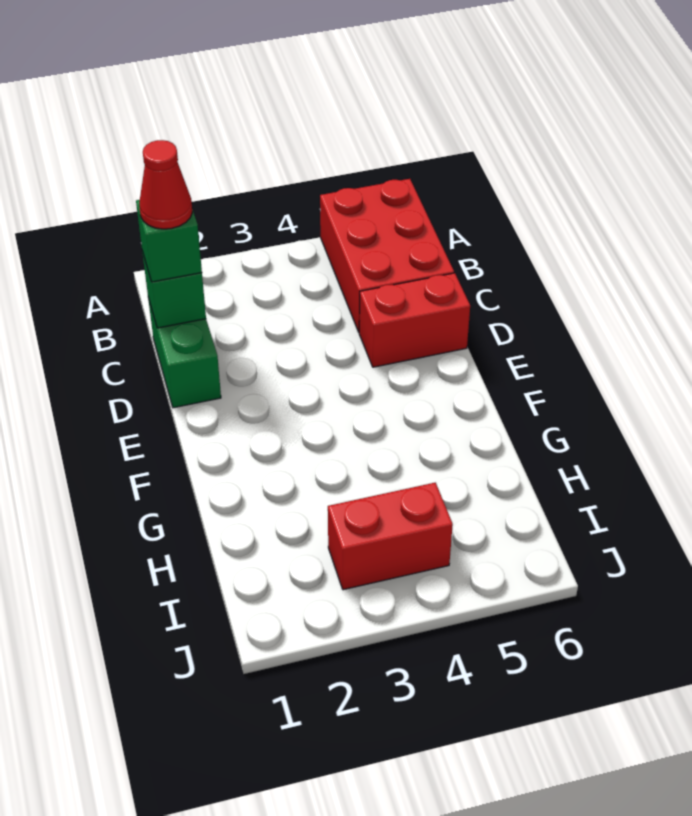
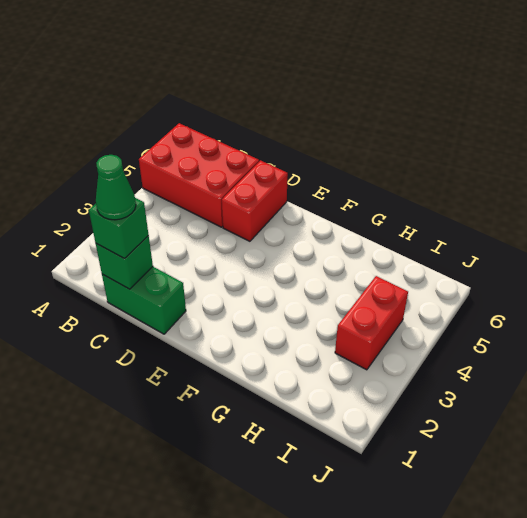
red 1x1 cone [139,140,192,229] -> green 1x1 cone [96,155,136,220]

